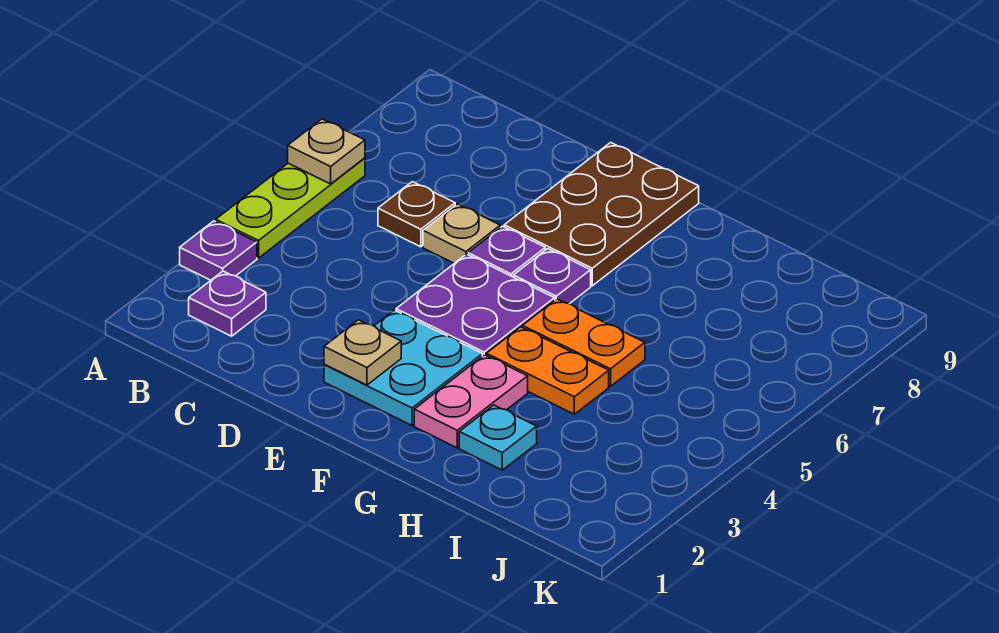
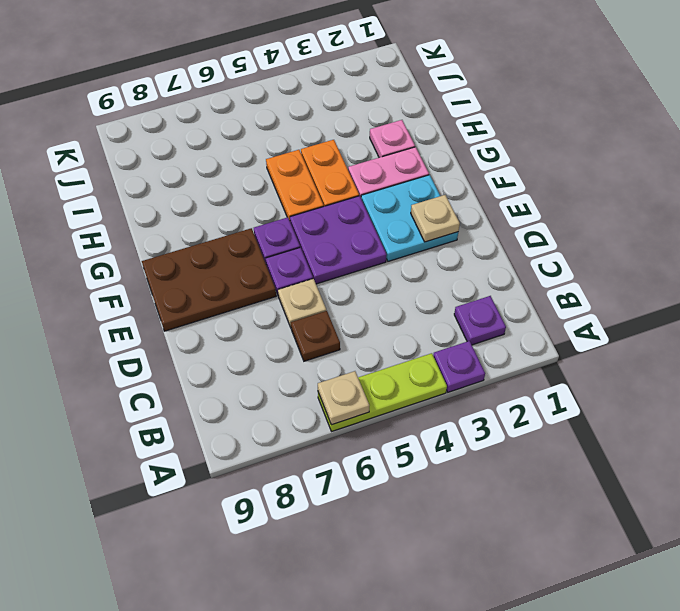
cyan 1x1 plate [459,405,537,470] -> pink 1x1 plate [370,120,415,157]

